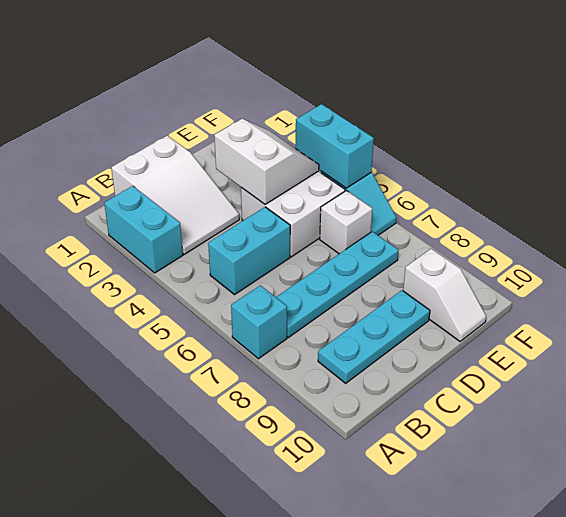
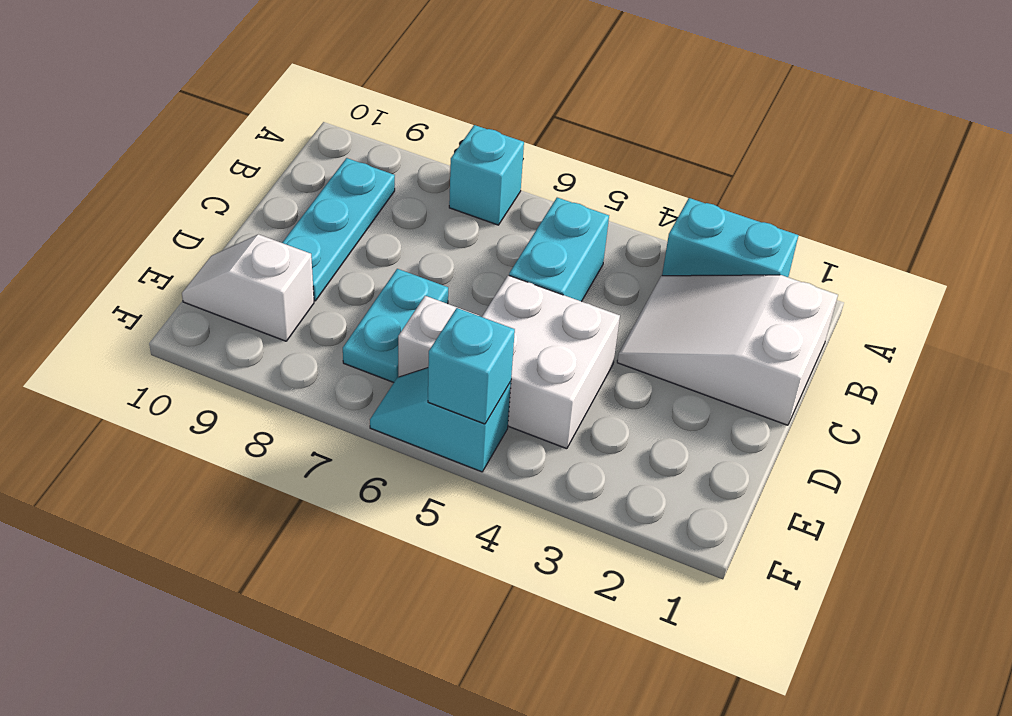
cyan 1x4 plate [276,232,399,337] -> cyan 1x2 plate [343,269,448,383]
white 2x2 slope [214,119,319,204] -> none
cyan 1x2 brick [296,104,374,188] -> cyan 1x1 brick [428,308,515,424]

